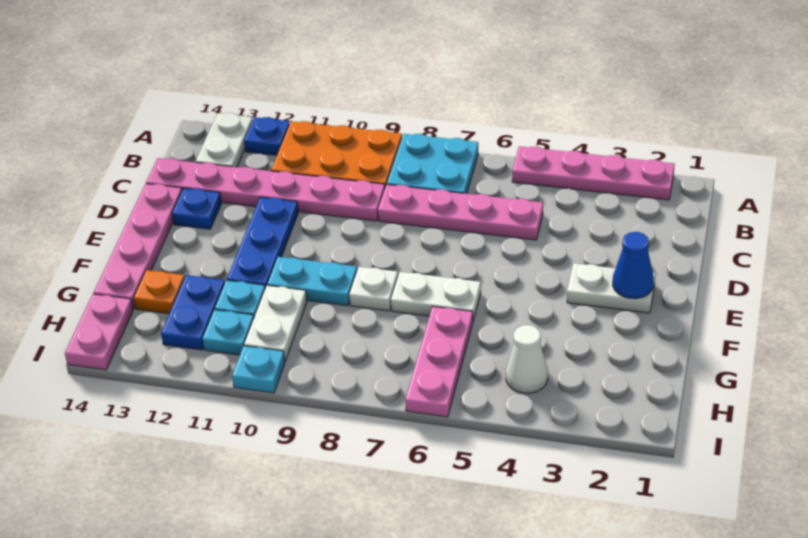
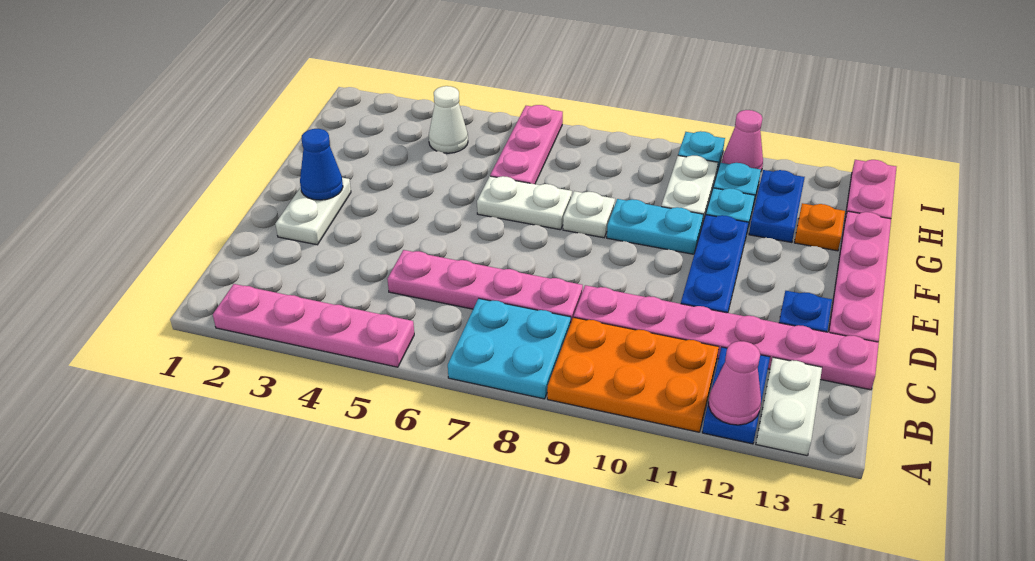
blue 1x1 plate [244,117,290,155] -> blue 1x2 plate [702,347,770,444]
none -> pink 1x1 cone [709,341,761,425]
white 1x2 plate [567,263,656,313] -> white 1x2 plate turned to [276,178,351,245]
none -> pink 1x1 cone [722,110,763,171]

